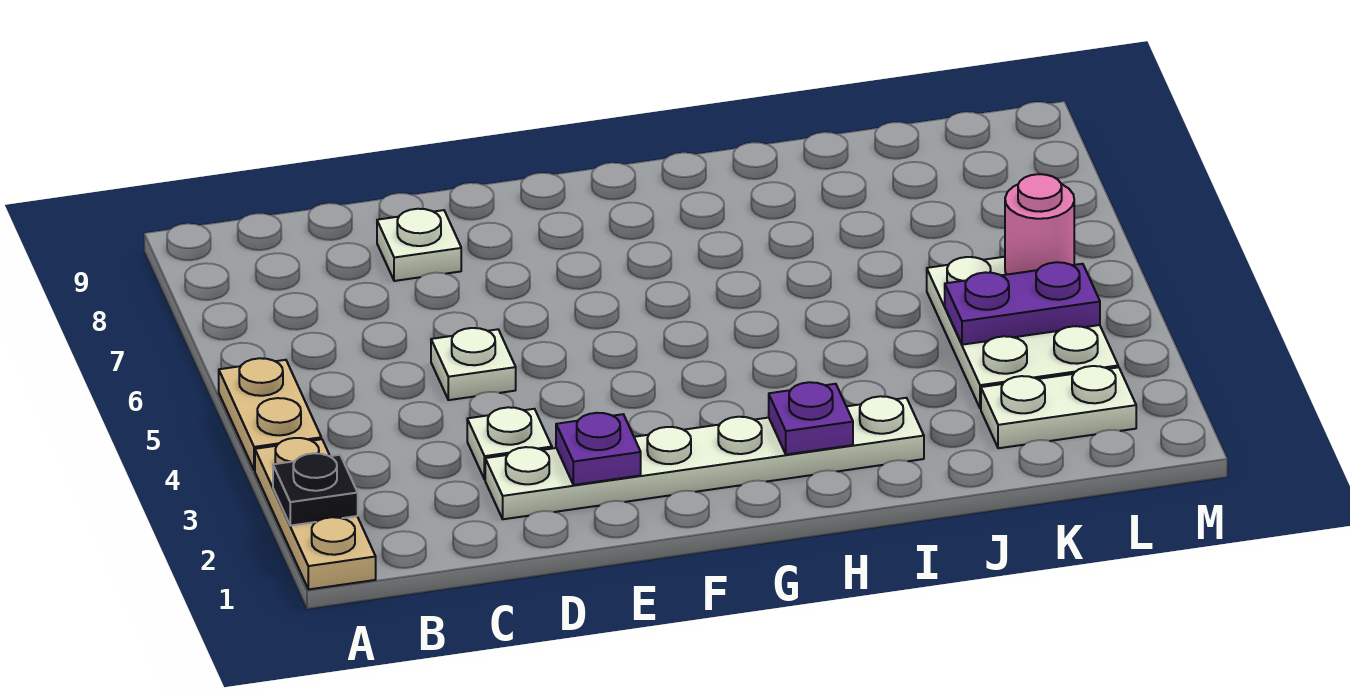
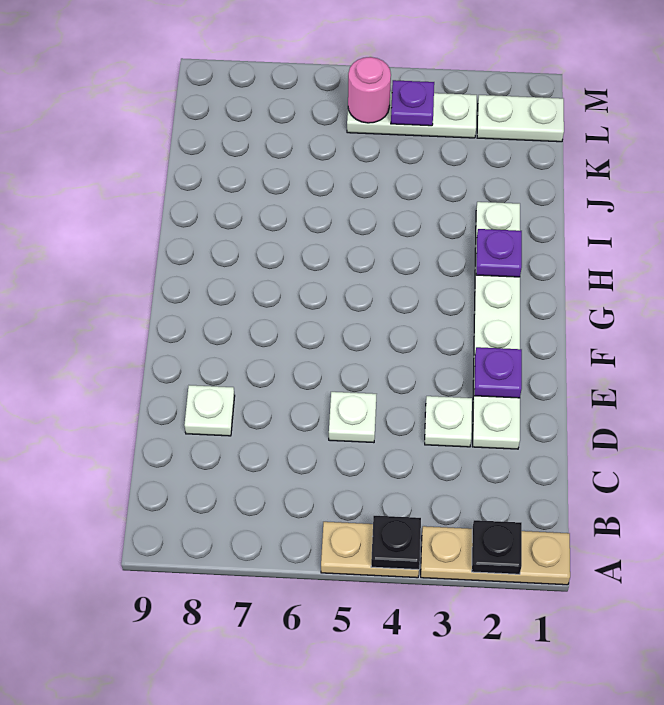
none -> black 1x1 plate [371,516,421,570]
white 1x2 plate [981,366,1136,448] -> white 1x2 plate turned to [477,95,564,142]
white 2x3 plate [927,257,1118,409] -> white 1x3 plate [347,91,477,138]
purple 1x2 plate [945,262,1100,345] -> purple 1x1 plate [391,80,434,126]

